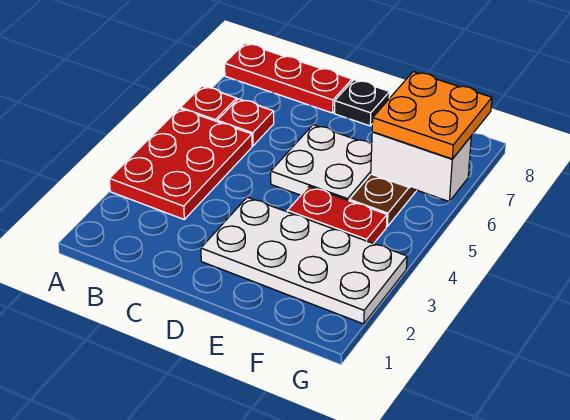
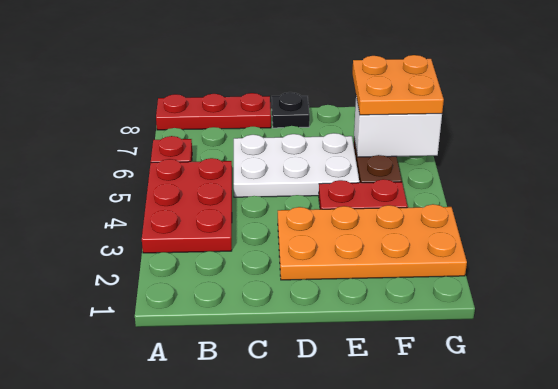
red 1x1 plate [217,99,274,146] -> none
white 2x4 plate [201,197,407,324] -> orange 2x4 plate [278,204,467,280]
white 2x2 plate [271,125,372,201] -> white 2x3 plate [234,133,359,197]

